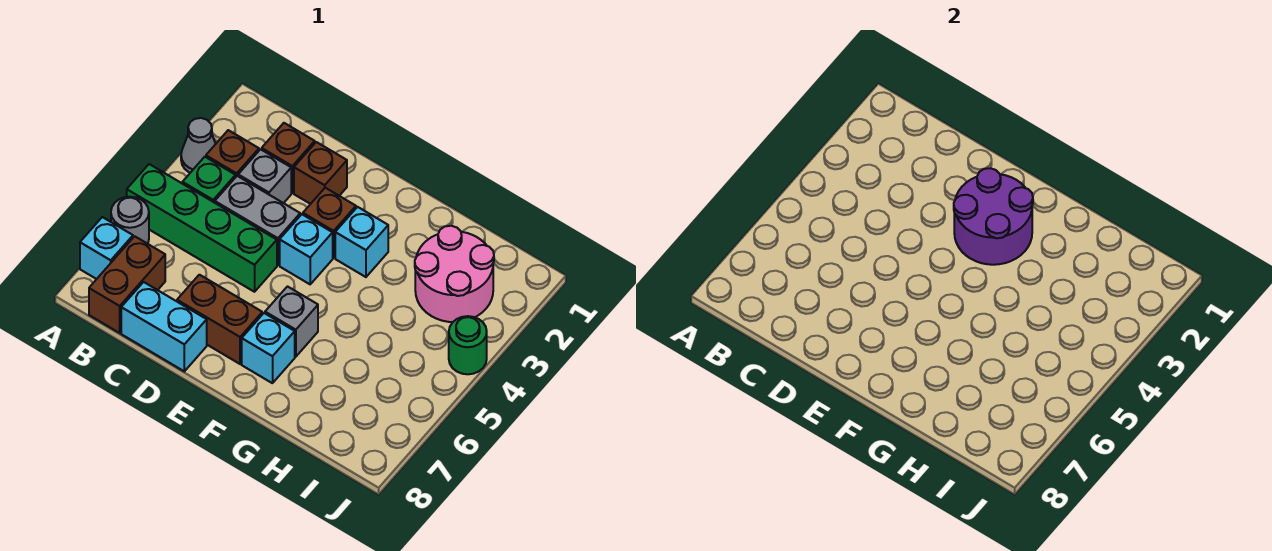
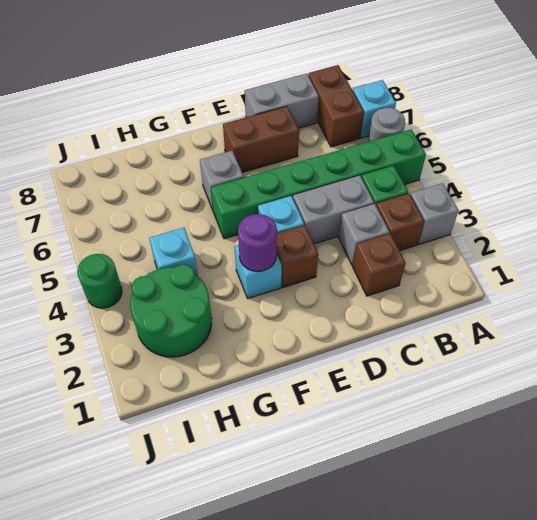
grey 1x1 cone [181,118,216,173] -> grey 1x1 brick [410,183,459,244]
green 1x4 brick [127,164,277,292] -> green 1x6 brick [211,130,426,239]
cyan 1x2 brick [121,282,207,371] -> grey 1x2 brick [245,74,319,128]
brown 1x1 brick [294,142,347,204] -> none
purple 2x2 round brick [954,168,1033,265] -> purple 1x1 round brick [238,214,277,271]
cyan 1x1 brick [242,313,295,383] -> cyan 1x1 brick moved to [149,228,198,276]
pink 2x2 round brick [415,226,494,322] -> green 2x2 round brick [130,264,212,357]

